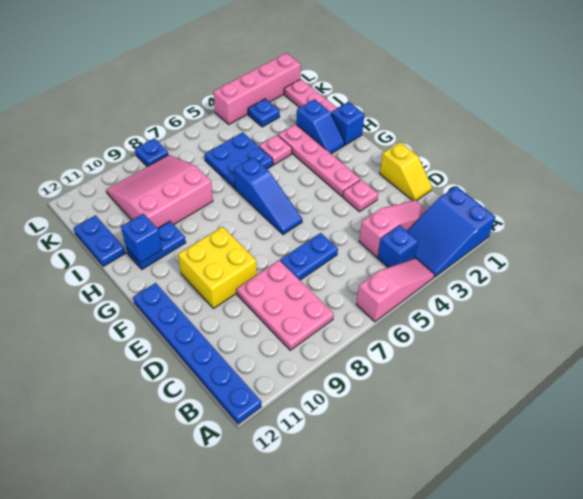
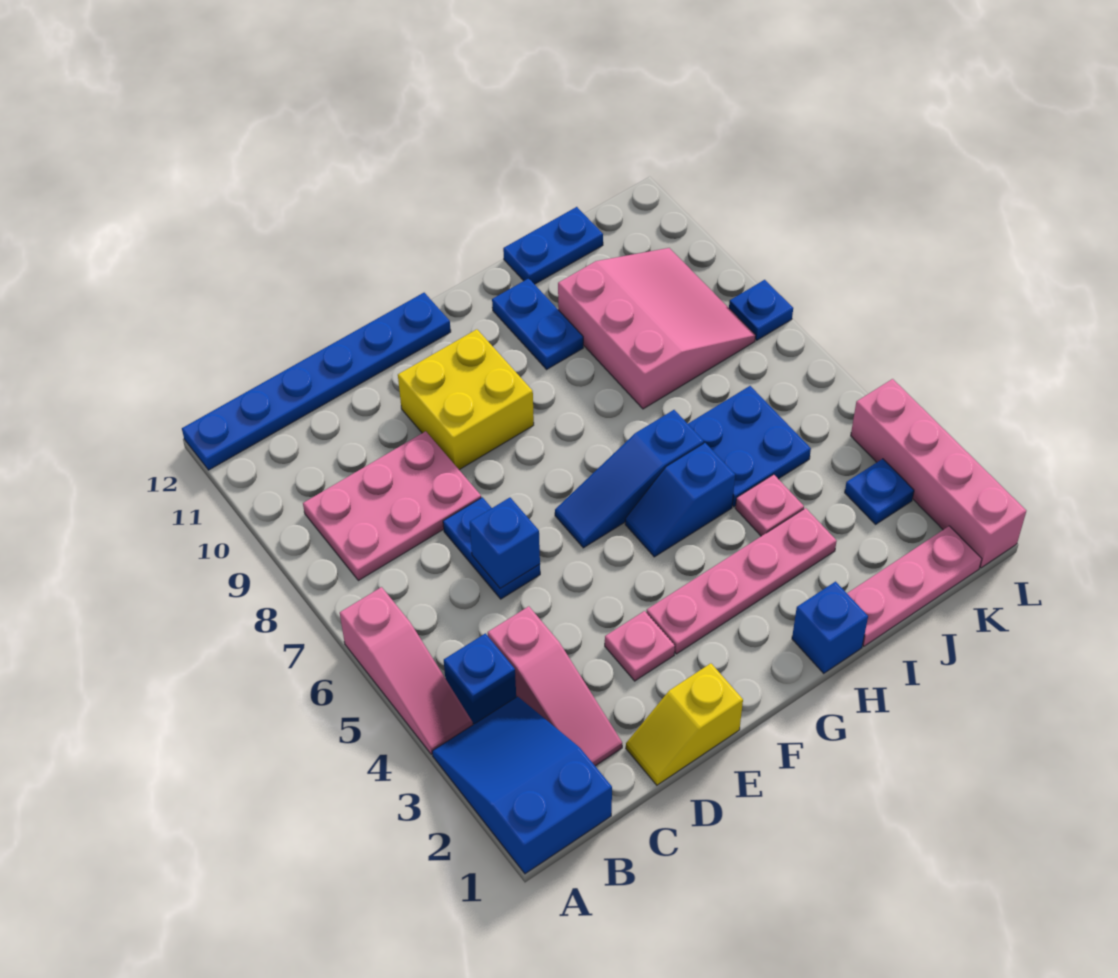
blue 1x2 slope [296,99,345,154] -> blue 1x2 slope moved to [625,443,735,557]
blue 1x1 brick [121,214,162,263] -> blue 1x1 brick moved to [470,498,540,588]

